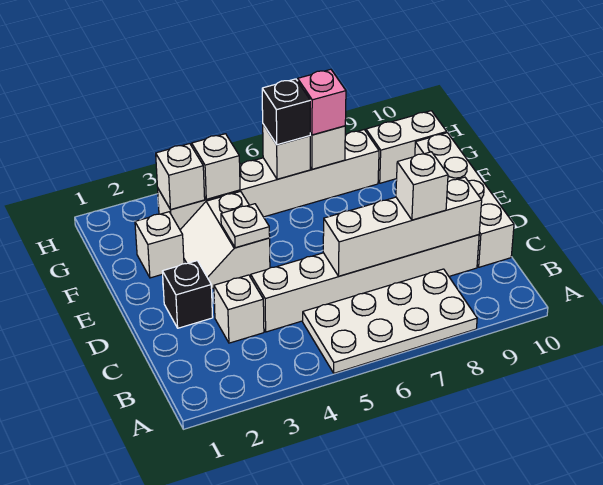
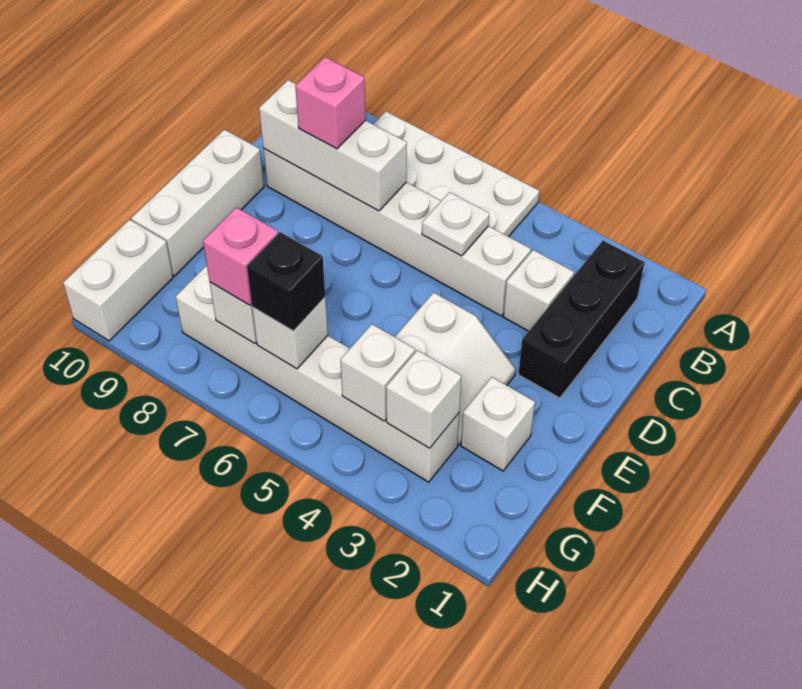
white 1x4 brick [323,177,482,276] -> white 1x3 brick [259,80,407,211]
white 1x1 brick [396,152,448,220] -> pink 1x1 brick [295,57,366,149]
white 1x4 brick [415,133,514,267] -> white 1x3 brick [131,129,264,276]
black 1x1 brick [162,261,213,328] -> black 1x3 brick [518,241,645,398]
white 1x1 plate [221,204,270,248] -> white 1x1 plate moved to [422,192,489,256]
white 1x2 brick [366,111,447,183] -> white 1x2 brick turned to [63,220,173,341]

